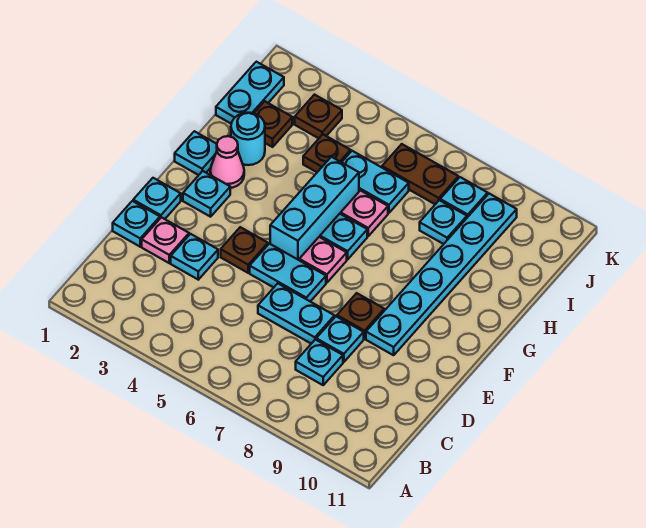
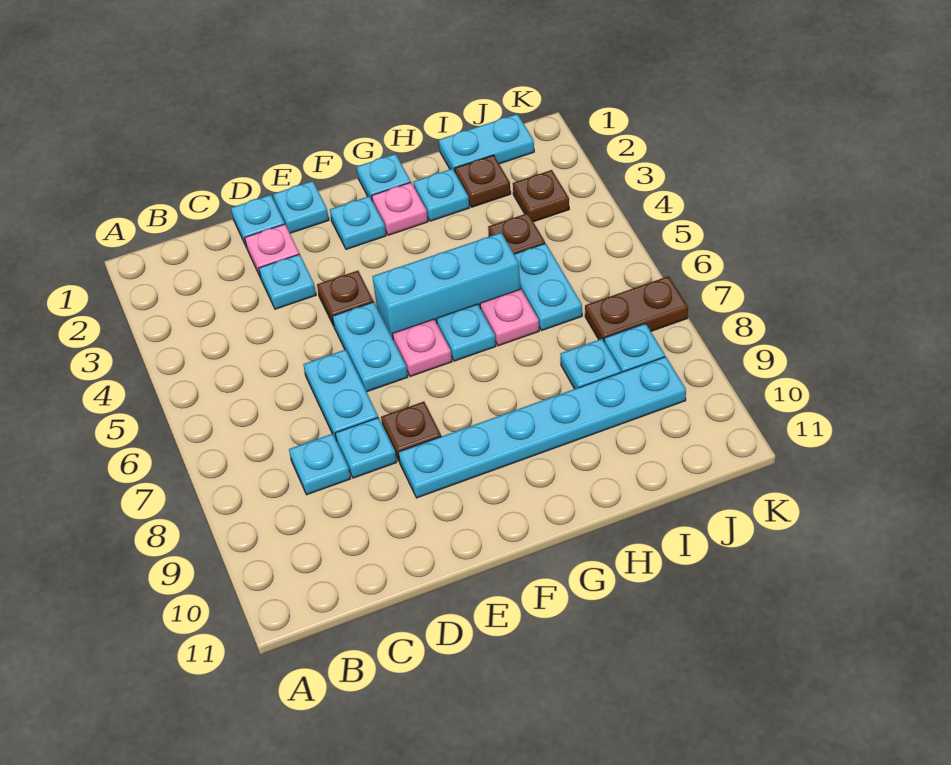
pink 1x1 cone [210,136,244,188] -> pink 1x1 plate [372,182,428,235]
cyan 1x1 round brick [231,113,265,165] -> cyan 1x1 plate [413,169,469,221]
brown 1x2 plate [382,144,458,204] -> brown 1x2 plate turned to [585,276,688,341]

